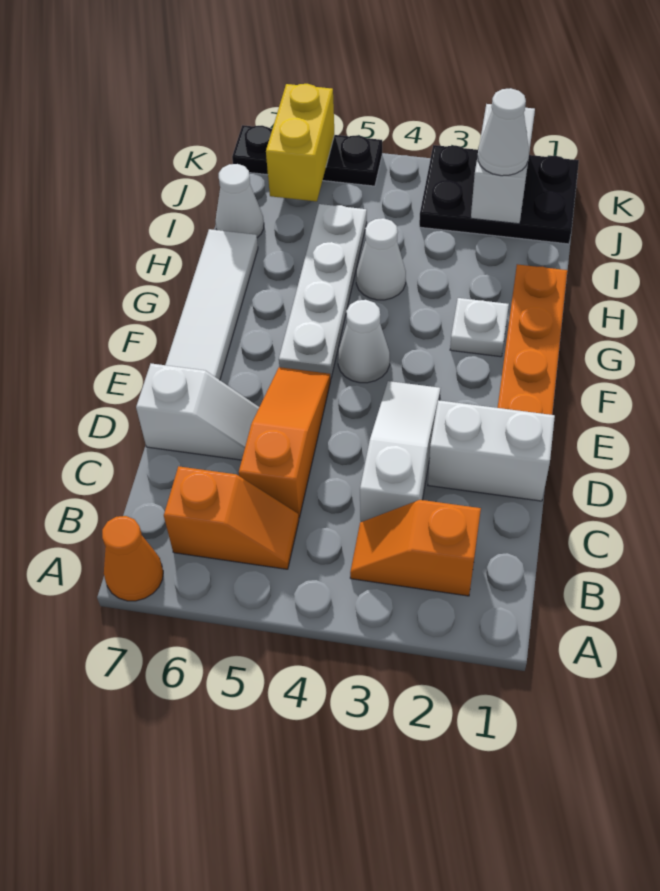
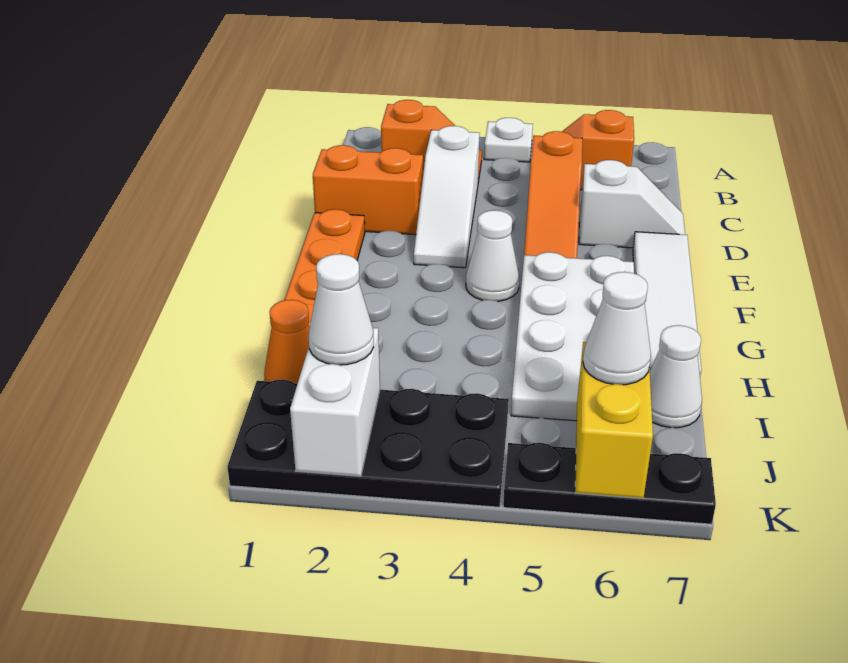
orange 1x1 cone [102,516,163,601] -> orange 1x1 cone moved to [264,300,310,384]
white 1x2 brick [428,400,555,501] -> orange 1x2 brick [313,145,423,235]
white 1x2 slope [136,364,259,460] -> white 1x2 slope turned to [579,160,685,248]
white 1x4 plate [279,204,367,378] -> white 2x4 plate [511,252,634,421]
white 1x1 plate [450,298,509,357] -> white 1x1 plate moved to [484,118,533,162]
white 1x1 cone [356,218,406,300] -> white 1x1 cone moved to [583,272,651,385]
black 2x3 plate [419,145,579,244] -> black 2x4 plate [227,380,509,507]

